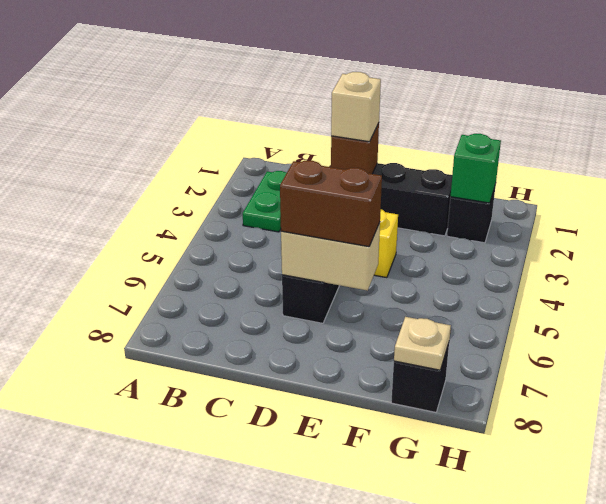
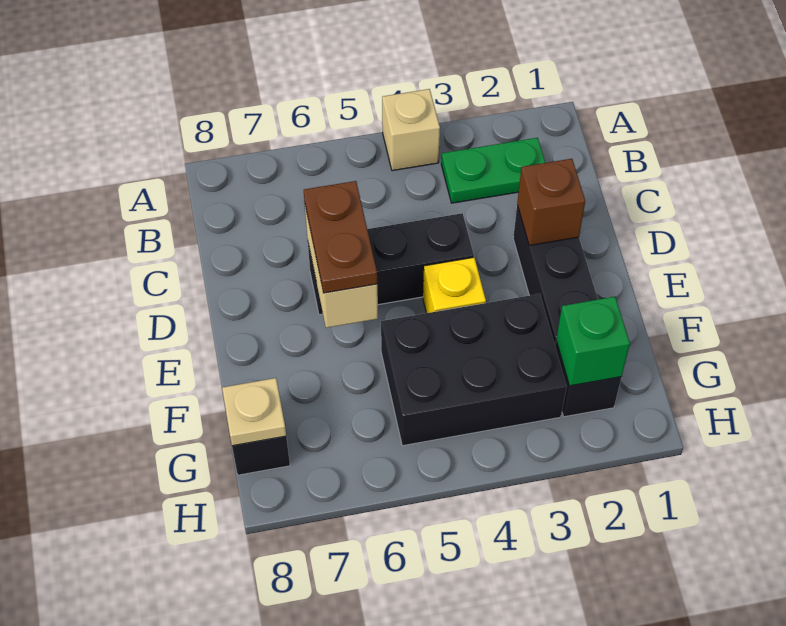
tan 1x1 brick [331,72,381,142] -> tan 1x1 brick moved to [382,89,440,171]
brown 1x2 brick [280,161,382,247] -> brown 1x2 plate [304,181,377,293]
none -> black 2x3 brick [381,294,567,446]

